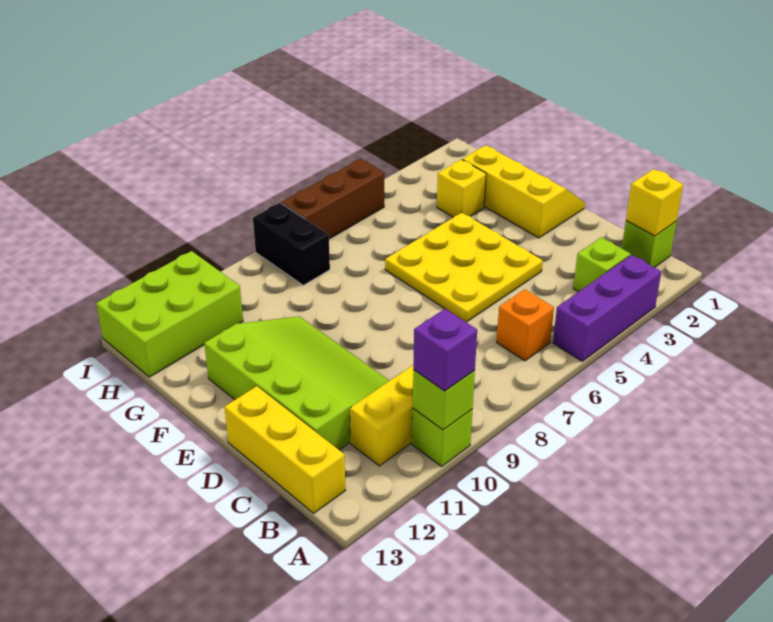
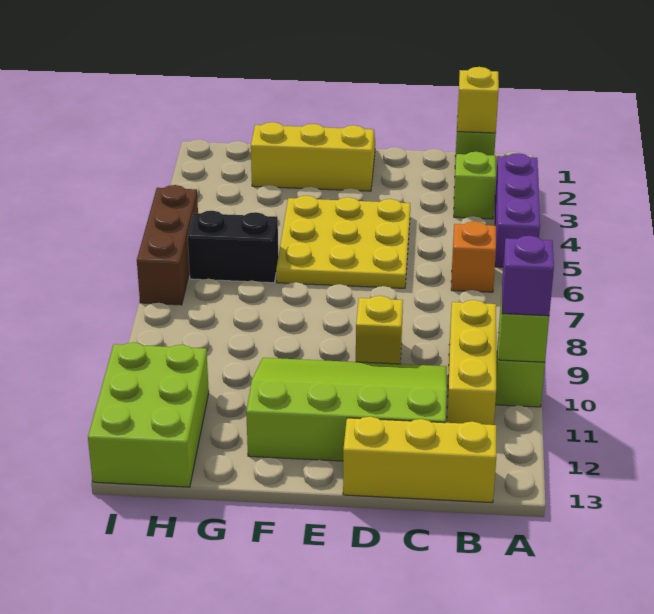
yellow 1x1 brick [437,159,486,217] -> yellow 1x1 brick moved to [356,296,403,364]
black 1x2 brick [253,203,330,285] -> black 1x2 brick moved to [188,211,278,283]

